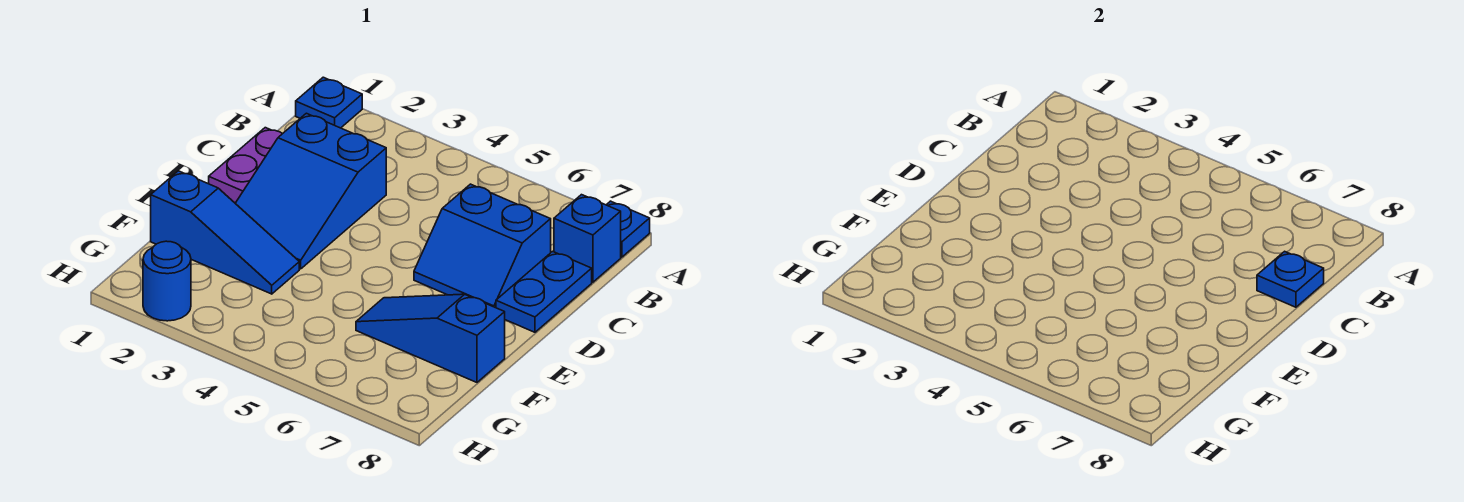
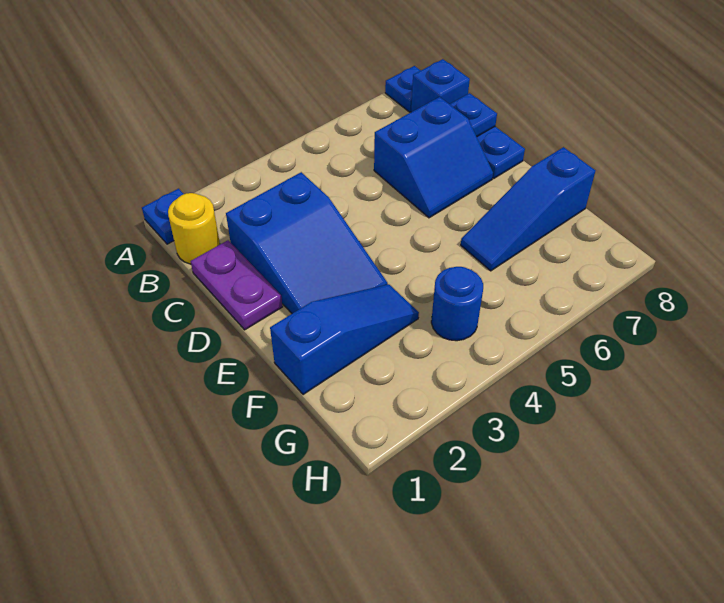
none -> yellow 1x1 round brick [168,193,220,264]
blue 1x1 round brick [143,241,191,321] -> blue 1x1 round brick moved to [431,267,483,341]

